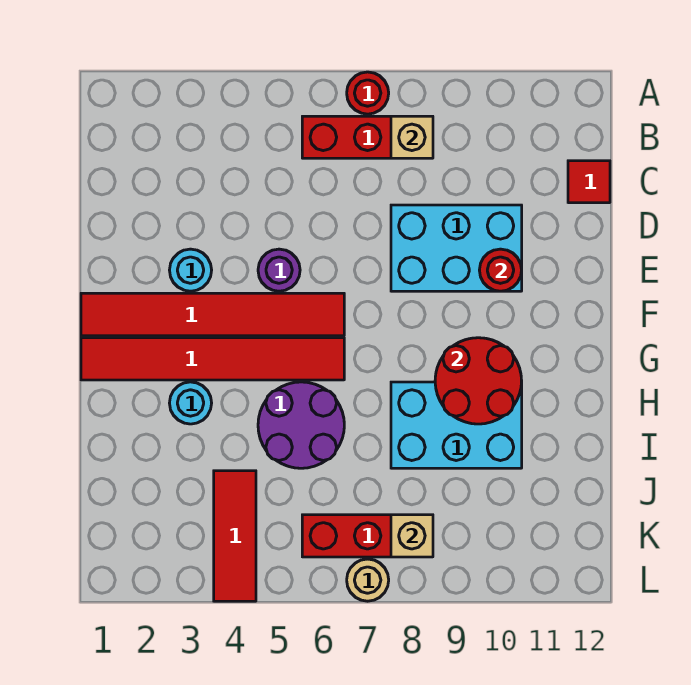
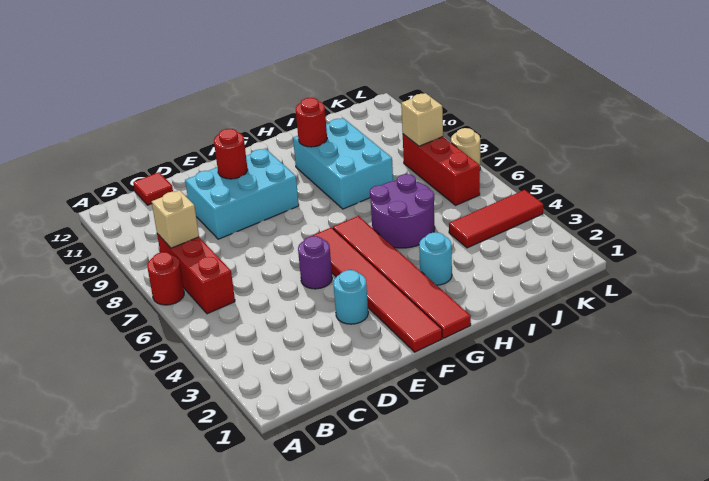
cyan 2x3 brick [391,205,522,291] -> cyan 2x3 brick turned to [185,148,299,239]
red 2x2 round brick [435,338,522,424] -> red 1x1 round brick [296,98,327,147]

